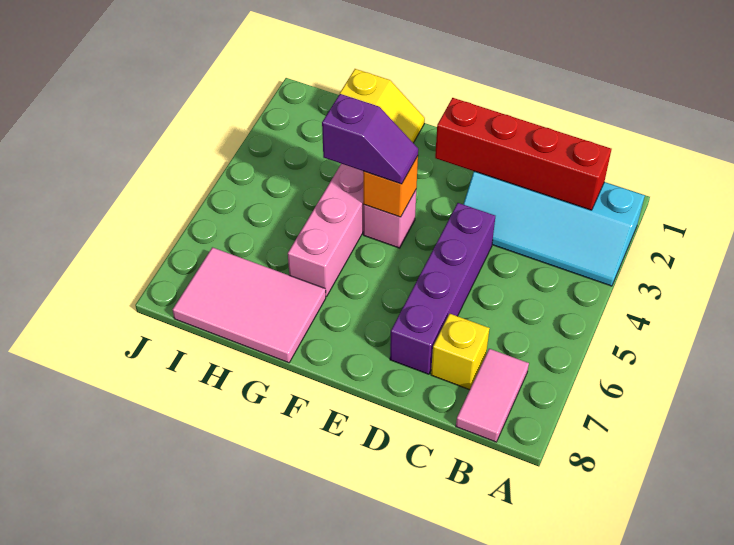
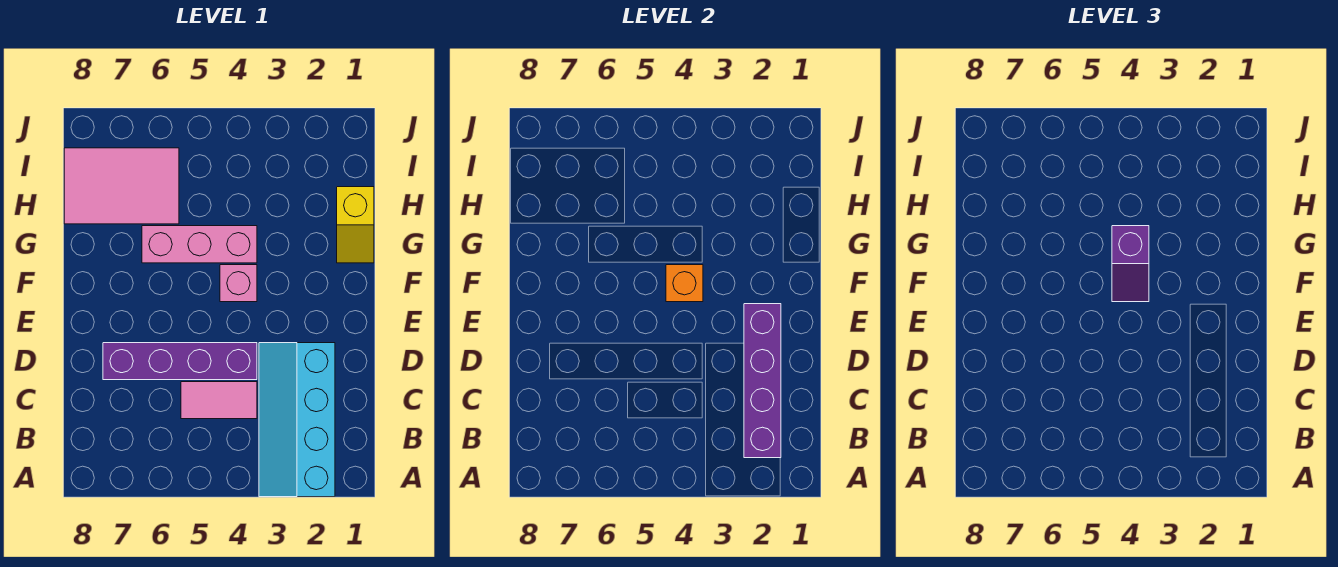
red 1x4 brick [435,98,611,210] -> purple 1x4 brick [744,304,781,458]
pink 1x2 tile [456,349,529,442] -> pink 1x2 tile moved to [181,382,257,419]
yellow 1x1 brick [431,314,490,390] -> none
pink 2x3 tile [173,247,326,363] -> pink 2x3 tile turned to [64,148,179,224]

